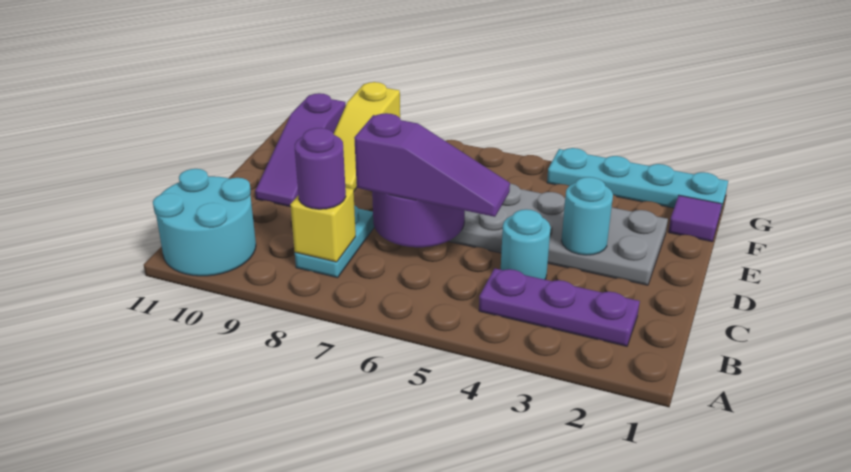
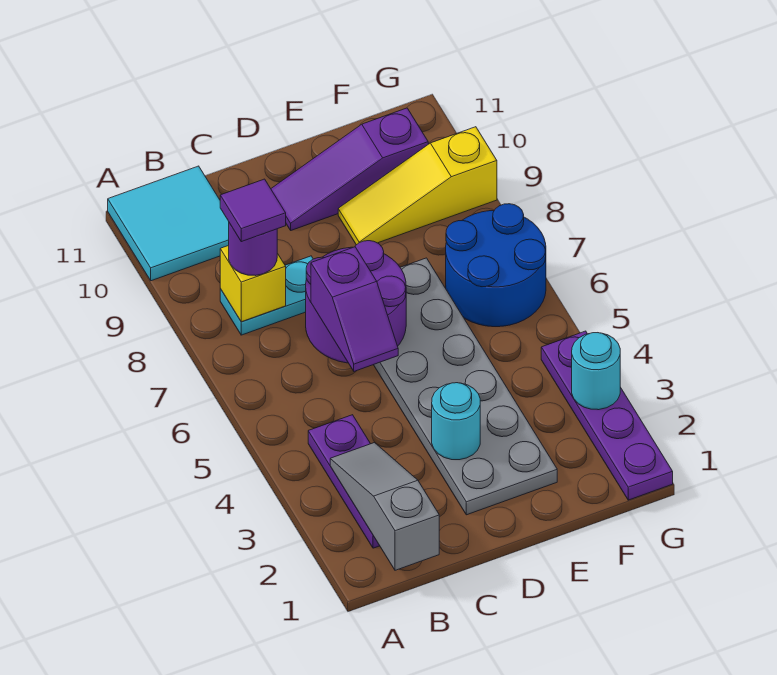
cyan 2x2 round brick [153,169,256,276] -> cyan 2x2 tile [108,166,229,281]
none -> grey 1x3 slope [330,442,439,570]
cyan 1x1 round brick [501,209,551,280] -> cyan 1x1 round brick moved to [572,333,620,410]
purple 1x3 slope [354,113,510,217] -> purple 1x2 slope [311,247,398,371]
purple 1x1 tile [669,195,722,242] -> purple 1x1 tile moved to [220,179,286,242]
none -> blue 2x2 round brick [446,204,546,327]
cyan 1x4 plate [547,148,728,213] -> purple 1x4 plate [541,331,673,500]

